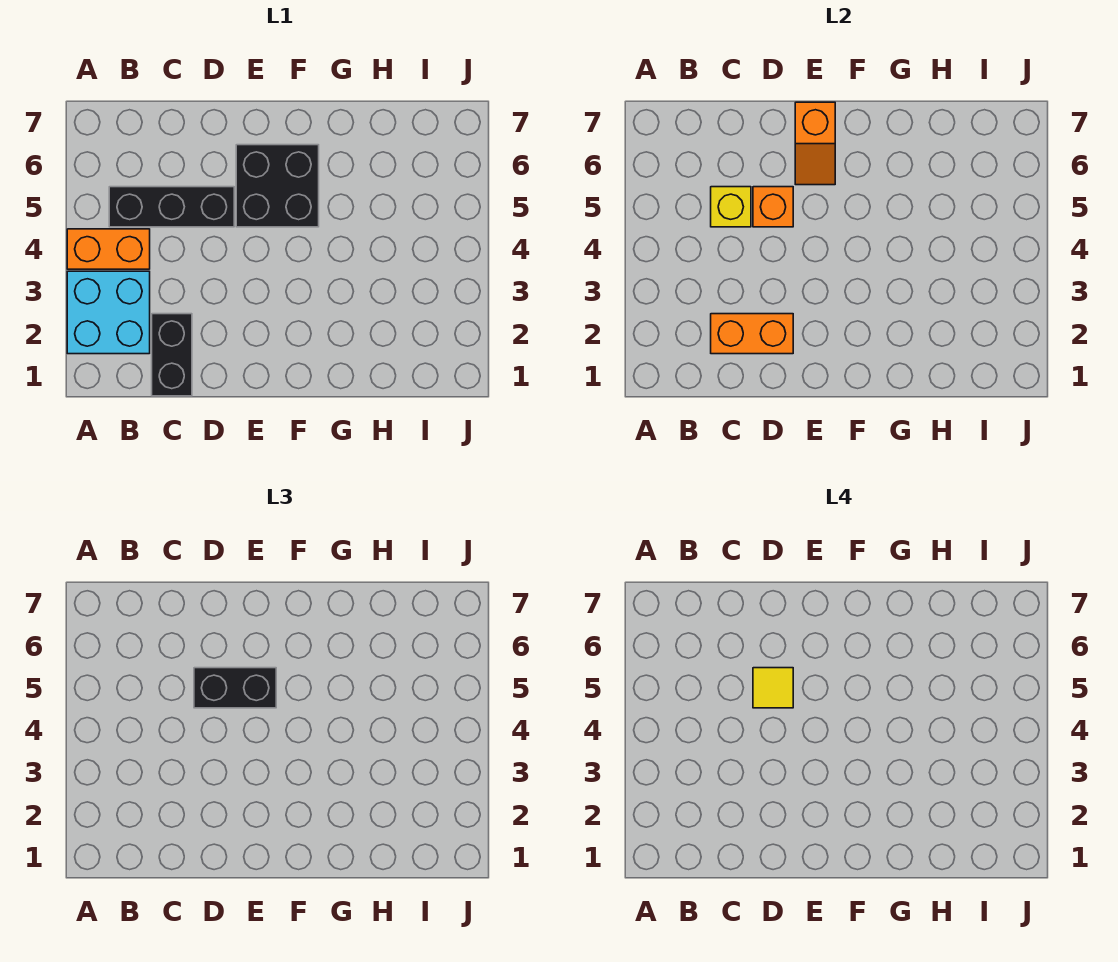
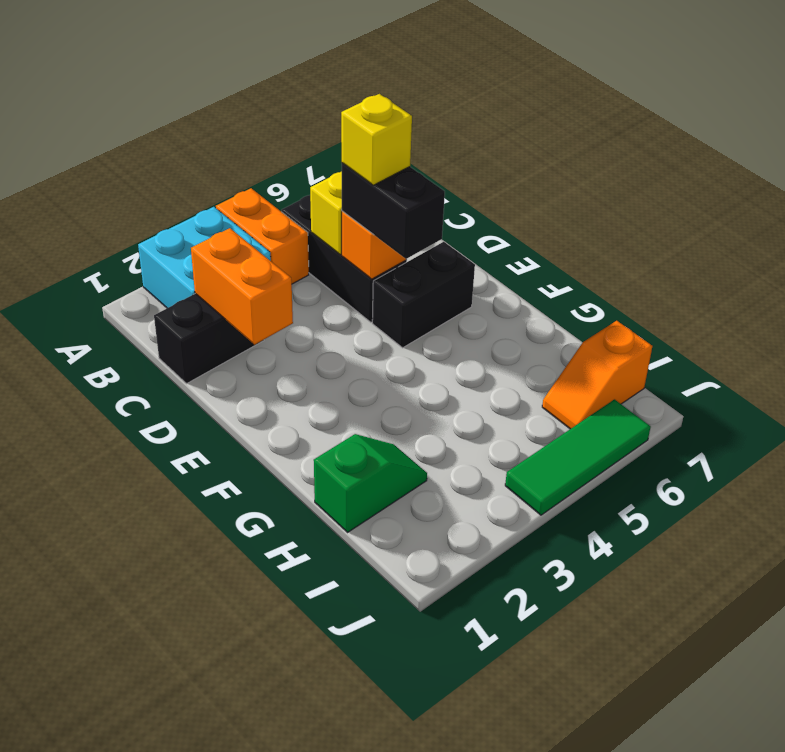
yellow 1x1 tile [753,668,793,708] -> yellow 1x1 brick [341,94,412,185]
black 2x2 brick [236,145,319,227] -> black 1x2 brick [372,242,475,348]
orange 1x2 slope [795,102,835,185] -> orange 1x2 slope moved to [542,321,652,429]
none -> green 1x2 slope [314,434,427,532]
none -> green 1x3 tile [505,399,651,515]

